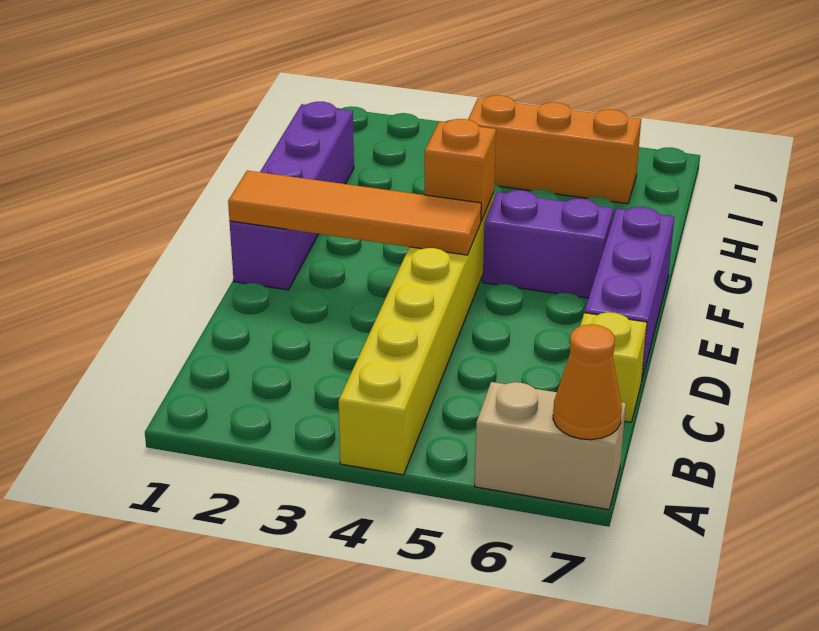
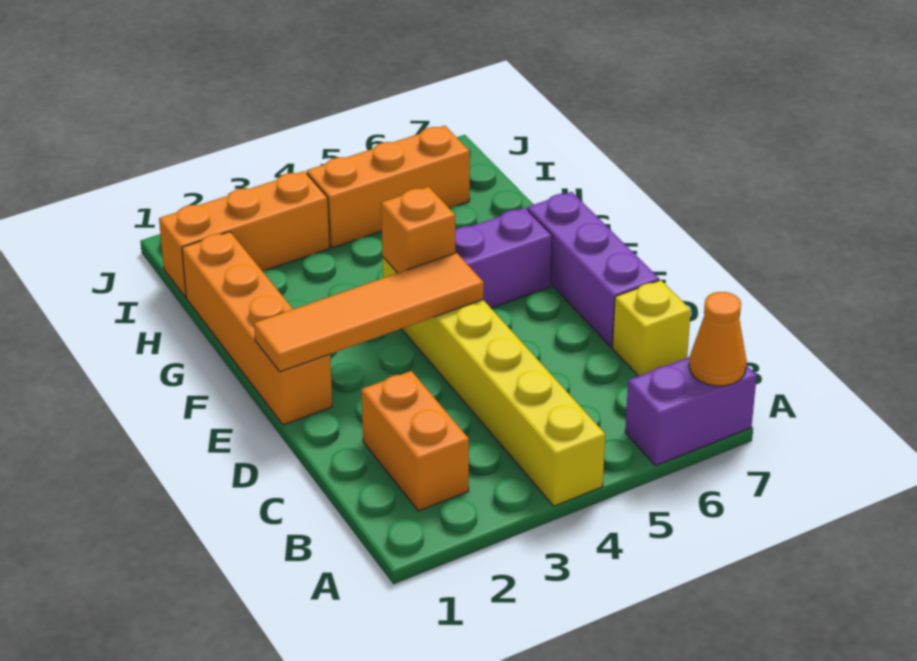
tan 1x2 brick [475,382,626,510] -> purple 1x2 brick [625,357,757,466]
none -> orange 1x2 brick [361,371,469,511]
purple 1x4 brick [230,102,354,290] -> orange 1x4 brick [182,232,332,425]
none -> orange 1x3 brick [159,171,330,297]

